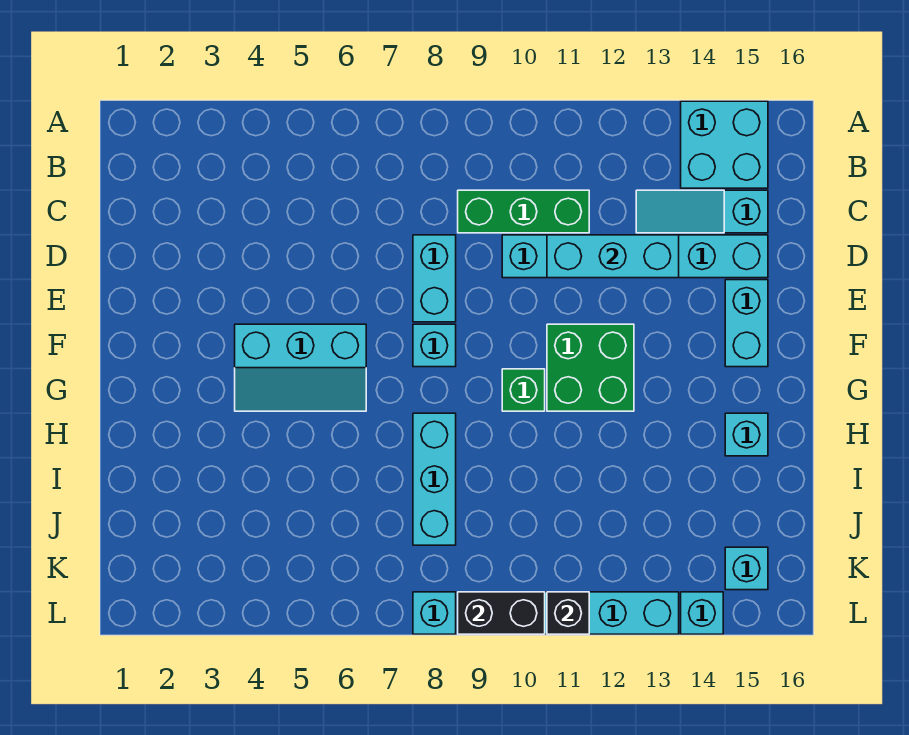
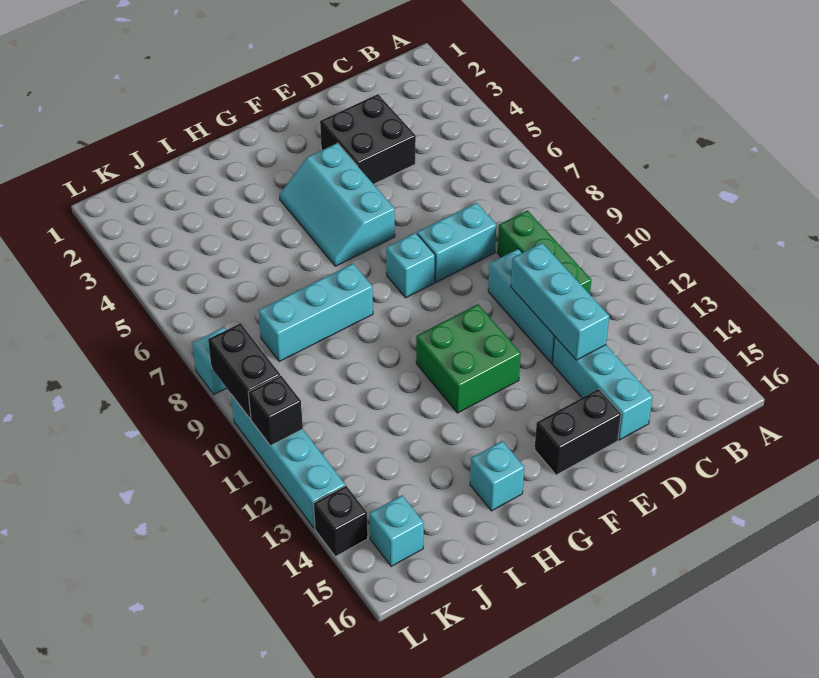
cyan 2x2 brick [681,101,768,188] -> none
cyan 1x3 slope [636,190,768,233] -> none
none -> black 2x2 brick [320,94,416,184]
cyan 1x2 brick [725,280,768,367] -> black 1x2 brick [535,389,621,475]
green 1x1 brick [502,369,545,411] -> none
cyan 1x1 brick [681,592,723,634] -> black 1x1 brick [313,486,368,556]

